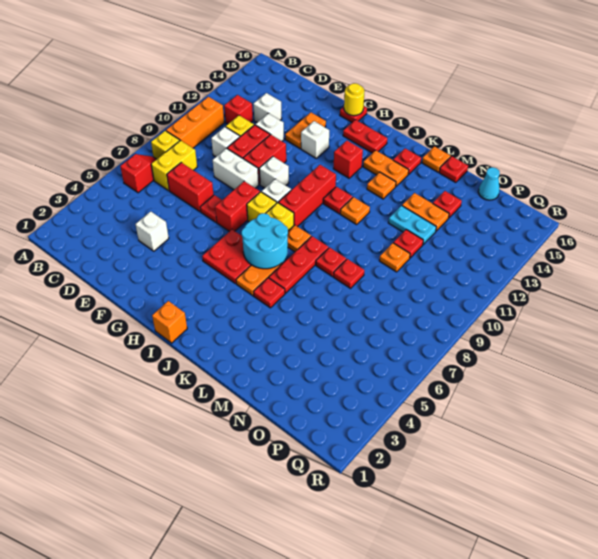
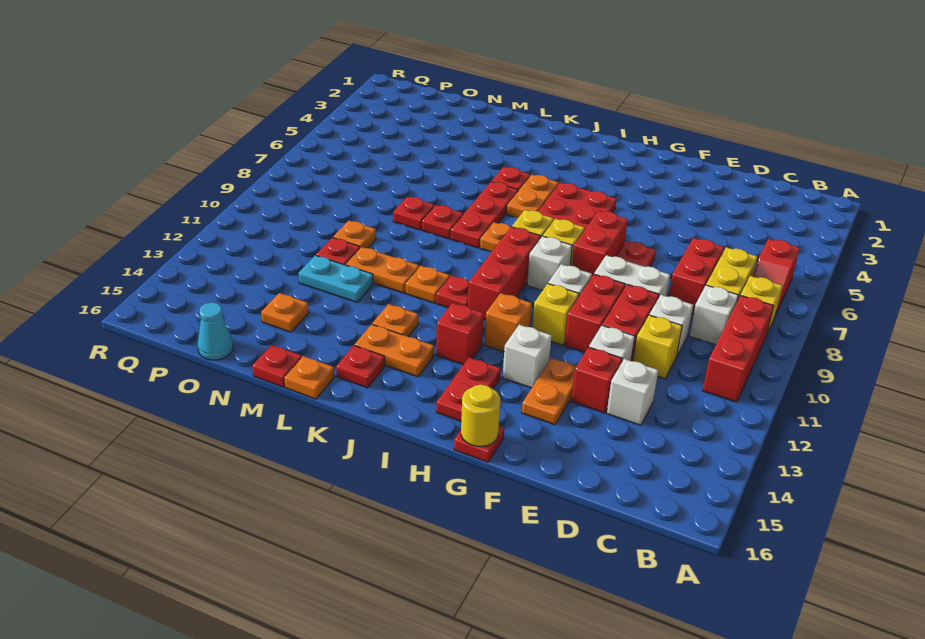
orange 1x3 brick [166,97,224,148] -> red 1x3 brick [703,295,773,402]
red 1x1 brick [224,95,253,124] -> red 1x1 brick moved to [571,347,622,413]
red 1x2 brick [167,163,213,212] -> red 1x2 brick turned to [669,238,724,314]
white 1x1 brick [135,211,169,251] -> white 1x1 brick moved to [690,285,738,345]
none -> yellow 1x1 brick [532,284,579,345]
red 1x2 plate [343,120,387,153] -> red 1x2 plate turned to [436,357,501,421]
orange 1x1 brick [152,301,187,343] -> orange 1x1 brick moved to [485,293,532,352]
cyan 2x2 round brick [241,213,288,269] -> none
orange 1x2 plate [402,193,449,231] -> orange 1x2 plate moved to [345,247,419,293]
red 1x1 plate [433,191,462,218] -> orange 1x1 plate [261,293,309,332]

